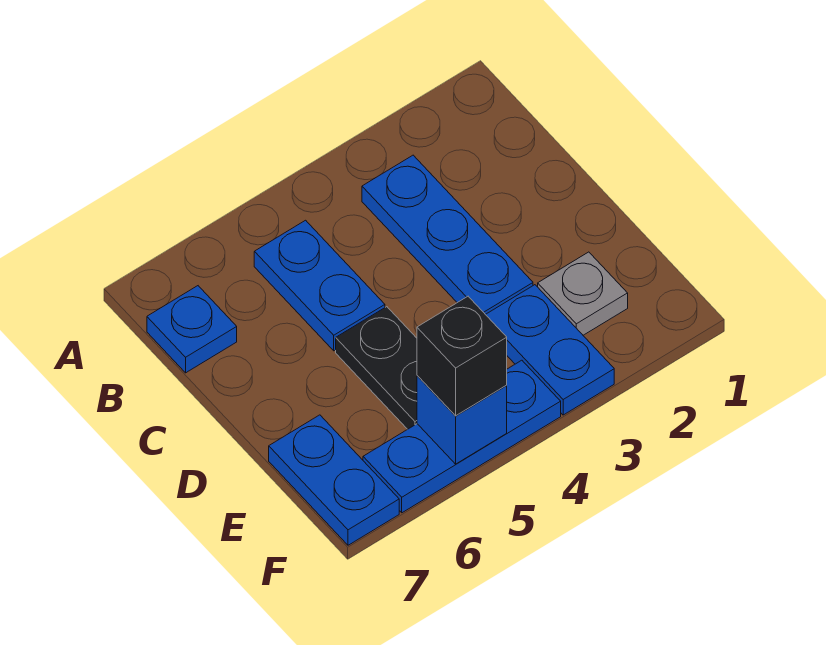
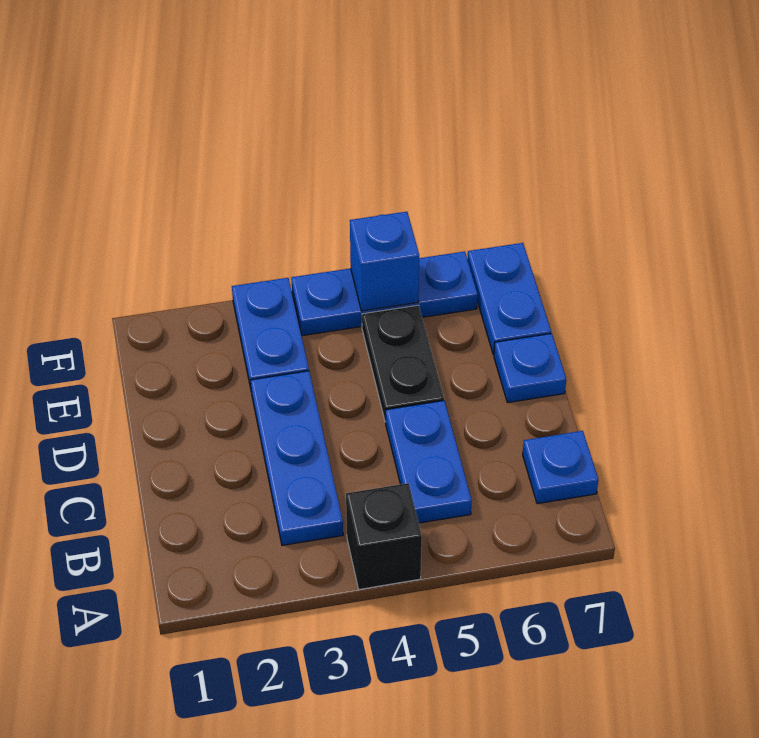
none -> blue 1x1 plate [494,333,566,403]
grey 1x1 plate [538,252,628,335] -> none
black 1x1 brick [417,296,507,416] -> black 1x1 brick moved to [346,483,422,589]

